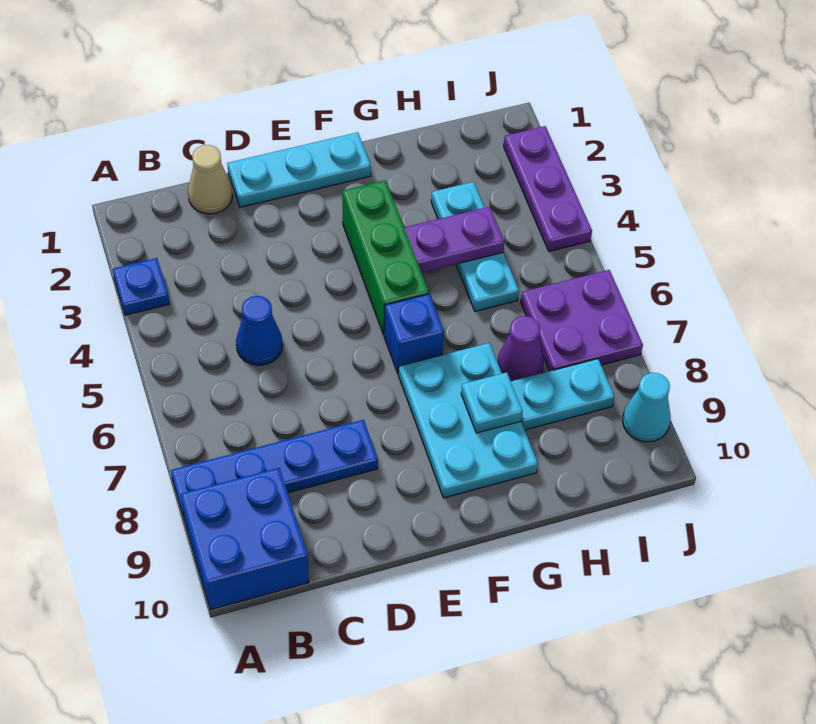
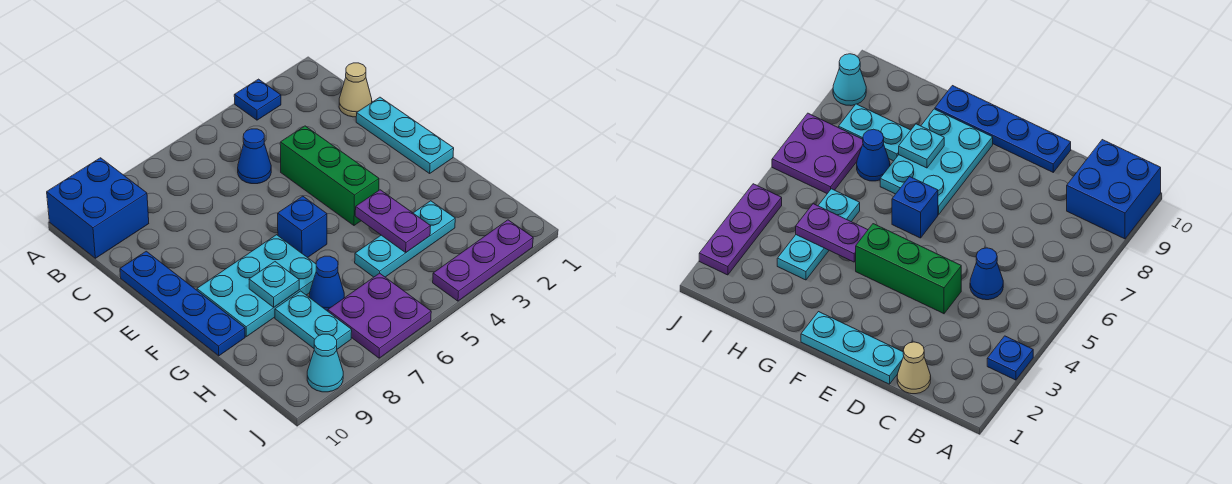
blue 1x4 plate [171,420,378,517] -> blue 1x4 plate moved to [120,251,245,356]
green 1x3 brick [342,180,429,335] -> green 1x3 brick turned to [280,126,379,225]
purple 1x1 cone [498,316,544,381] -> blue 1x1 cone [309,256,344,311]

